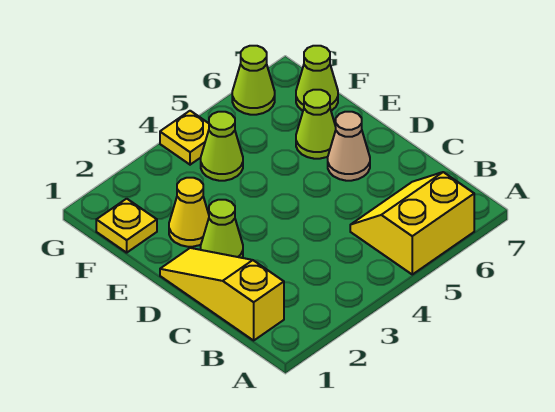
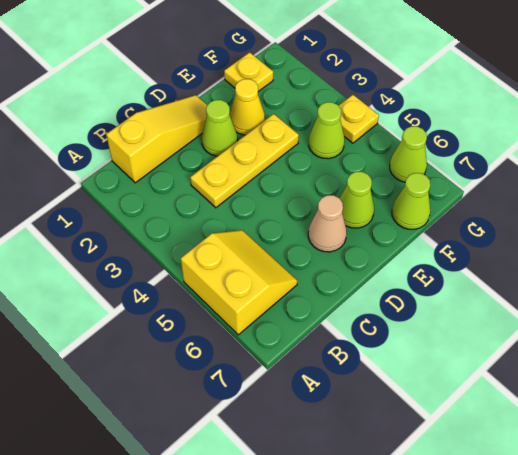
none -> yellow 1x3 plate [190,114,299,208]

